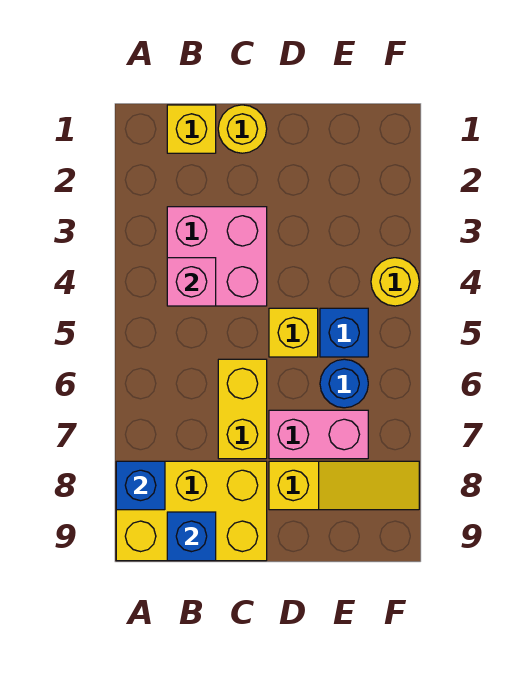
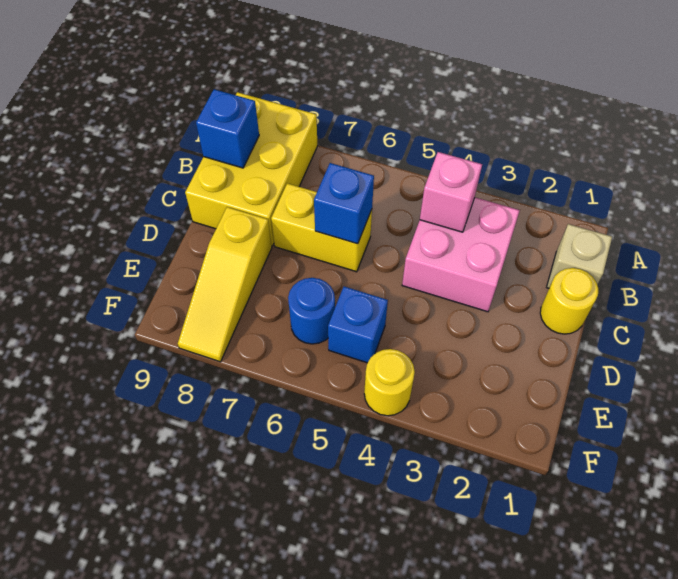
blue 1x1 brick [116,461,165,510] -> blue 1x1 brick moved to [314,163,374,244]
yellow 1x1 brick [167,105,216,153] -> tan 1x1 brick [547,224,612,288]
yellow 1x1 brick [269,308,318,357] -> none
pink 1x2 brick [269,410,368,459] -> none

